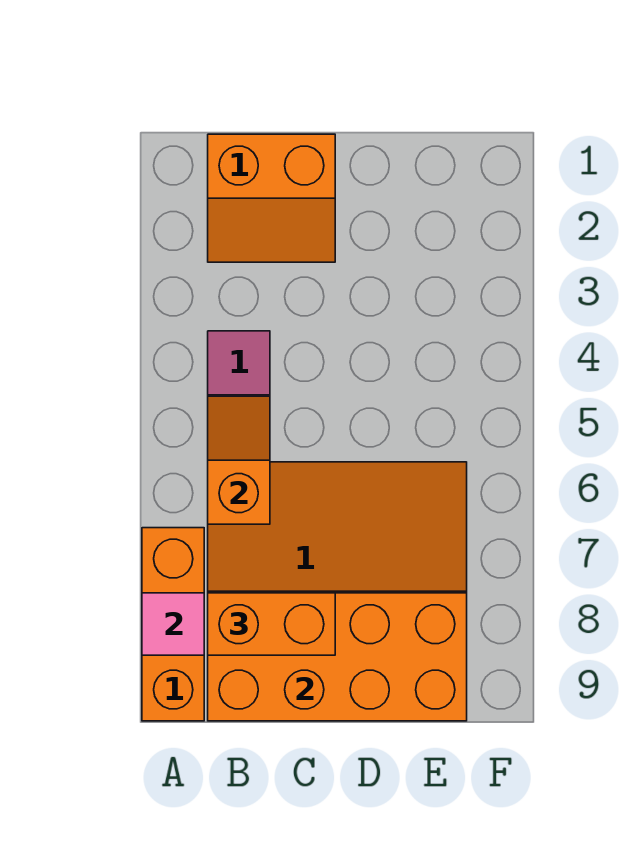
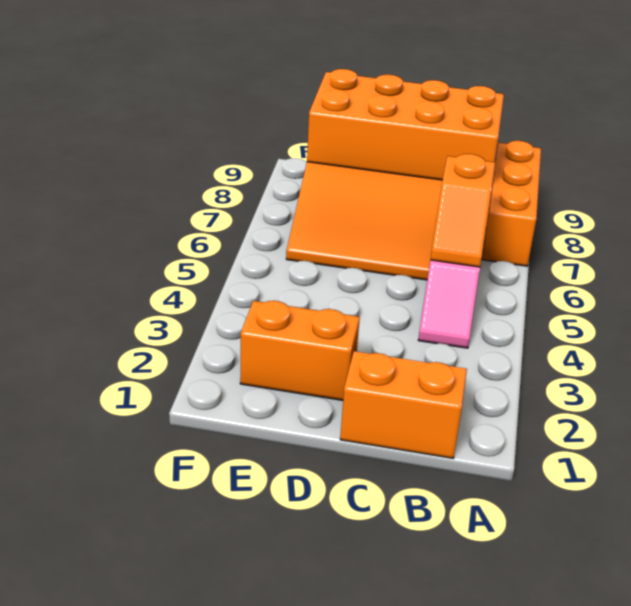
pink 1x1 tile [142,593,204,655] -> none
orange 1x2 brick [208,593,335,655] -> orange 1x2 brick moved to [240,301,360,400]

